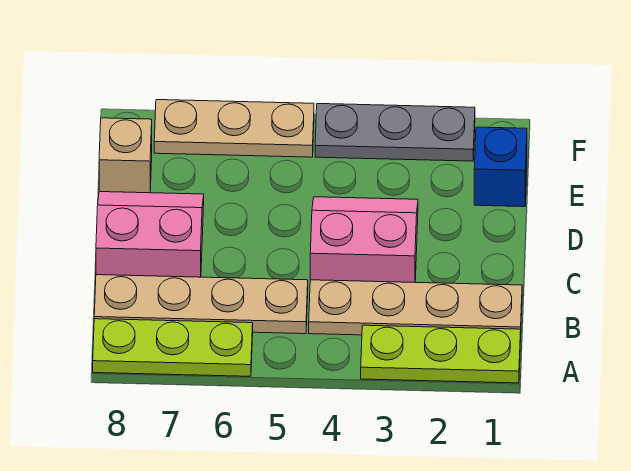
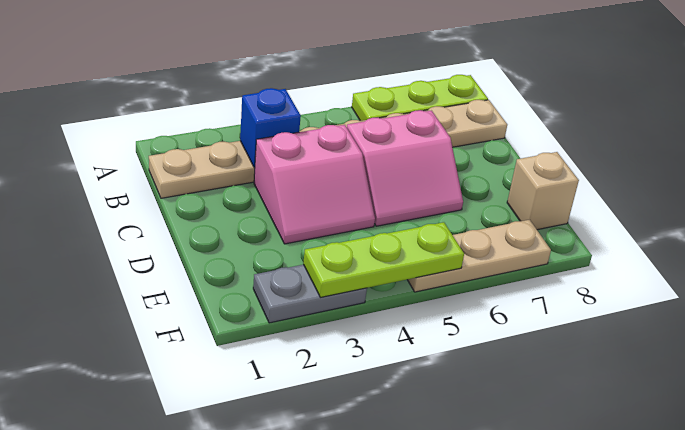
lime 1x3 plate [361,325,521,383] -> lime 1x3 plate moved to [303,222,464,297]
pink 2x2 slope [96,192,204,277] -> pink 2x2 slope moved to [347,110,463,226]
blue 1x1 brick [474,127,527,207] -> blue 1x1 brick moved to [240,88,301,168]
grey 1x3 plate [315,104,475,161] -> grey 1x2 plate [253,265,367,323]

